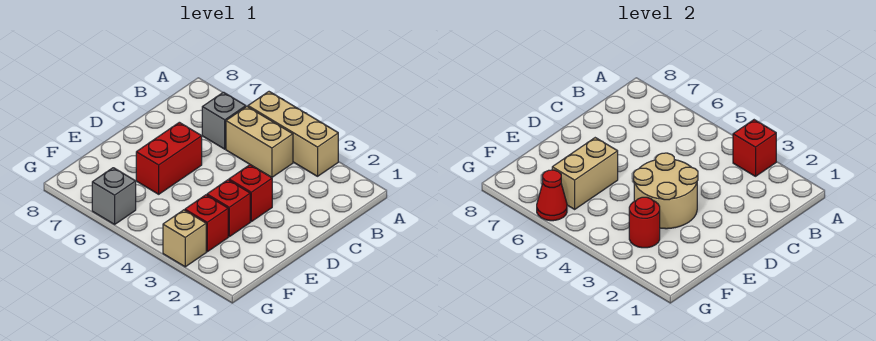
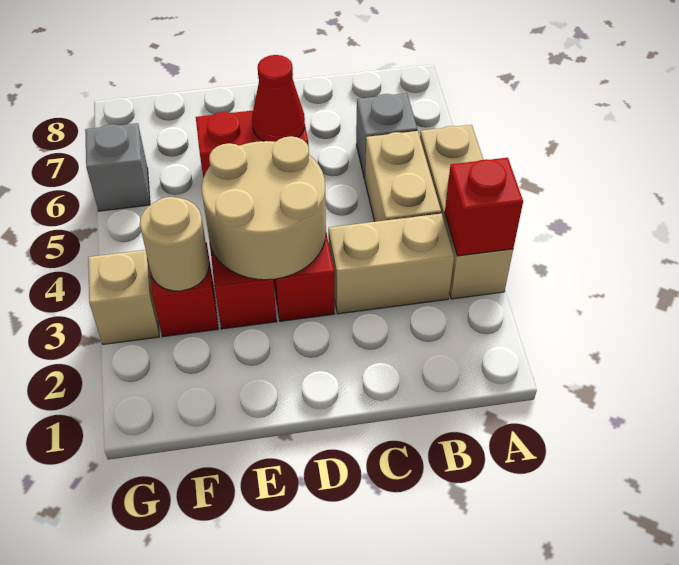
tan 1x2 brick [552,138,618,209] -> tan 1x2 brick moved to [328,214,454,314]
red 1x1 round brick [629,197,660,248] -> tan 1x1 round brick [140,197,209,291]
red 1x1 cone [537,170,567,221] -> red 1x1 cone moved to [252,55,305,142]

